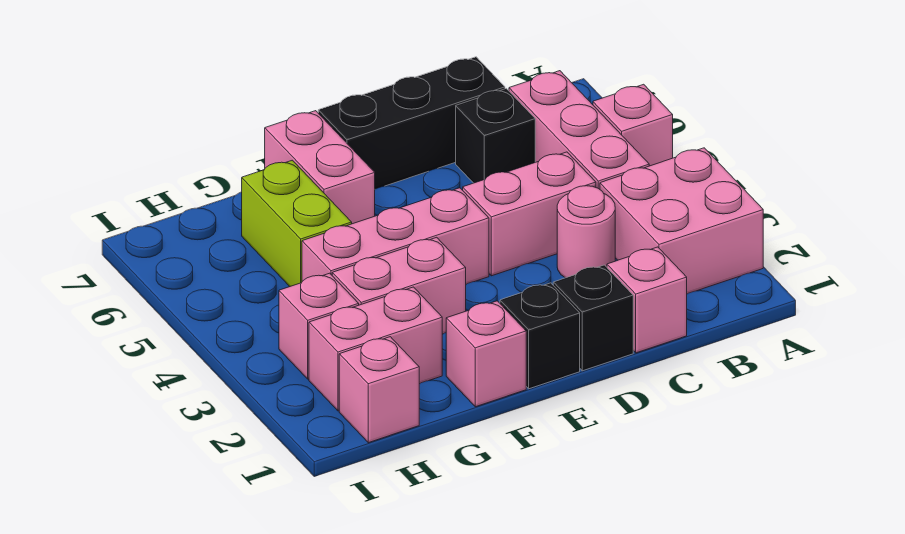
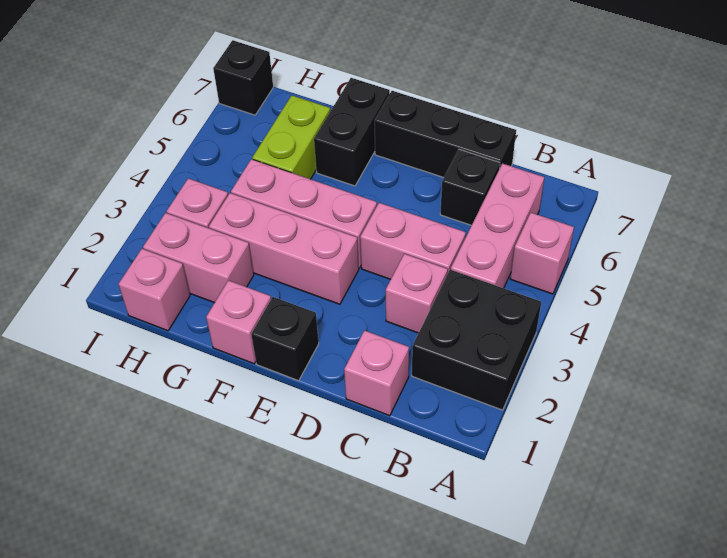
pink 2x2 brick [600,148,763,294] -> black 2x2 brick [412,270,541,410]
pink 1x1 round brick [557,186,615,278] -> pink 1x1 brick [386,254,448,333]
black 1x1 brick [553,265,633,371] -> black 1x1 brick moved to [213,40,273,115]
pink 1x2 brick [332,237,466,334] -> pink 1x3 brick [209,193,359,304]
pink 1x2 brick [265,111,375,224] -> black 1x2 brick [314,78,390,186]

